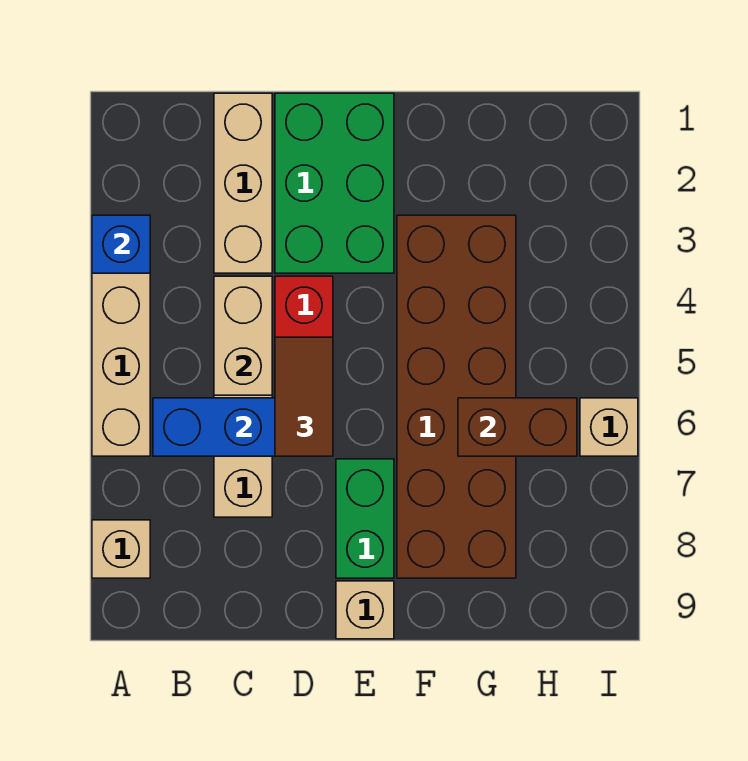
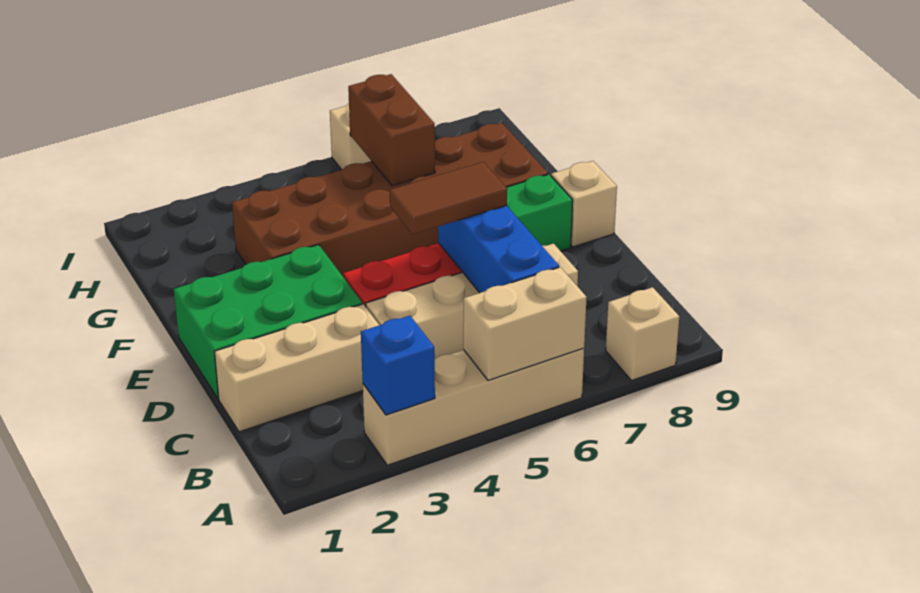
tan 1x2 brick [214,276,272,395] -> tan 1x2 brick moved to [463,267,587,380]

